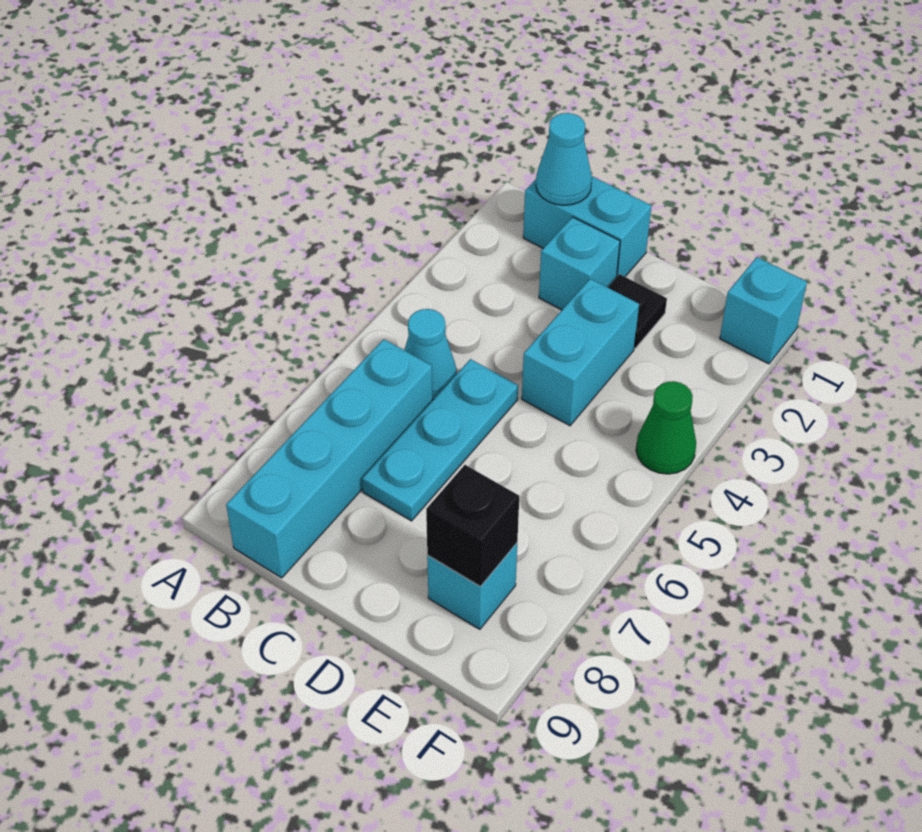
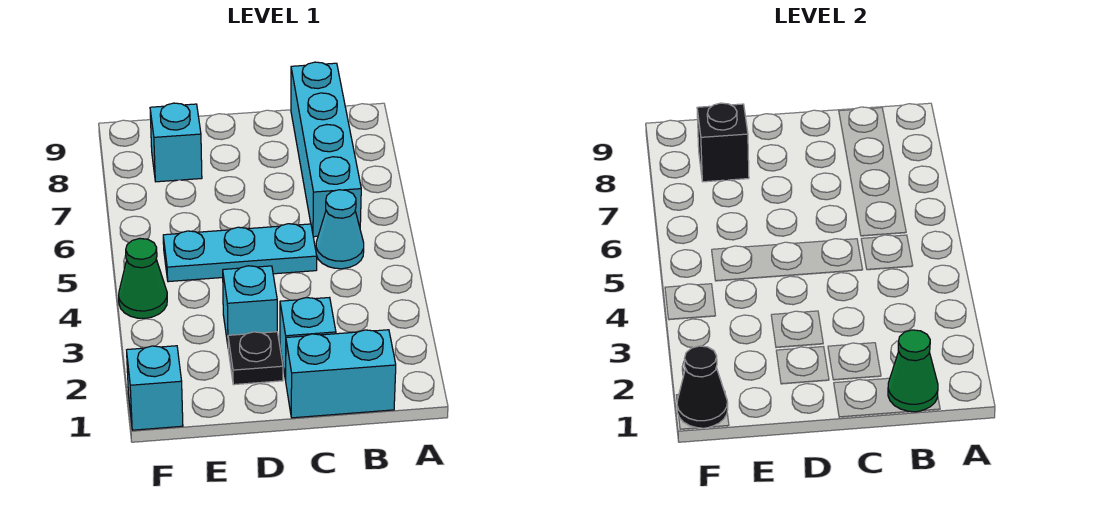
cyan 1x1 cone [536,113,592,205] -> green 1x1 cone [888,330,938,412]
cyan 1x3 plate [362,359,518,521] -> cyan 1x3 plate turned to [163,224,317,282]
cyan 1x2 brick [522,279,639,426] -> cyan 1x1 brick [223,266,277,344]
none -> black 1x1 cone [677,346,728,428]

